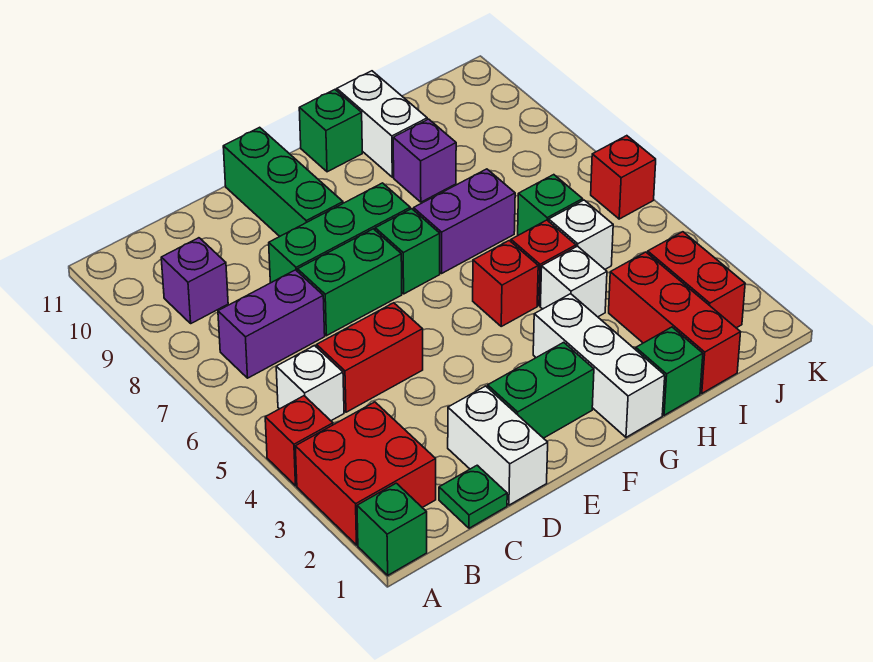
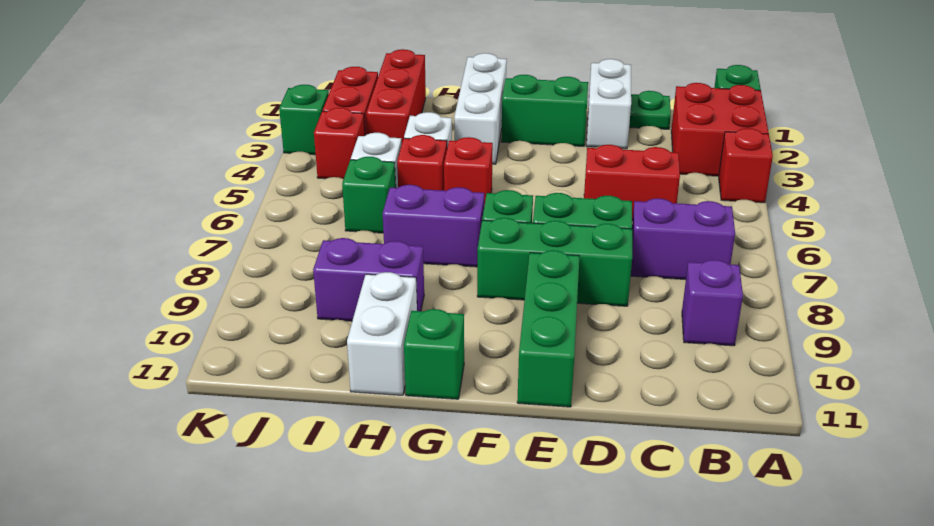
white 1x1 brick [276,346,344,421] -> none
green 1x1 brick [636,327,703,415] -> green 1x1 brick moved to [279,85,329,155]
purple 1x1 brick [393,119,456,202] -> purple 1x2 brick [313,238,424,321]
red 1x1 brick [591,136,656,219] -> red 1x1 brick moved to [314,108,365,179]

